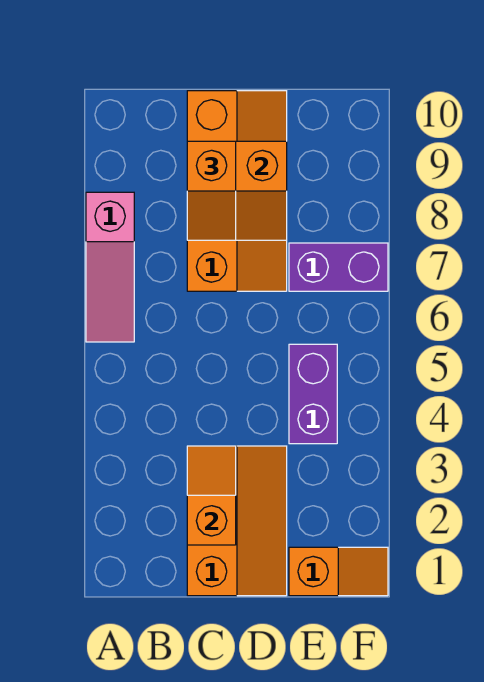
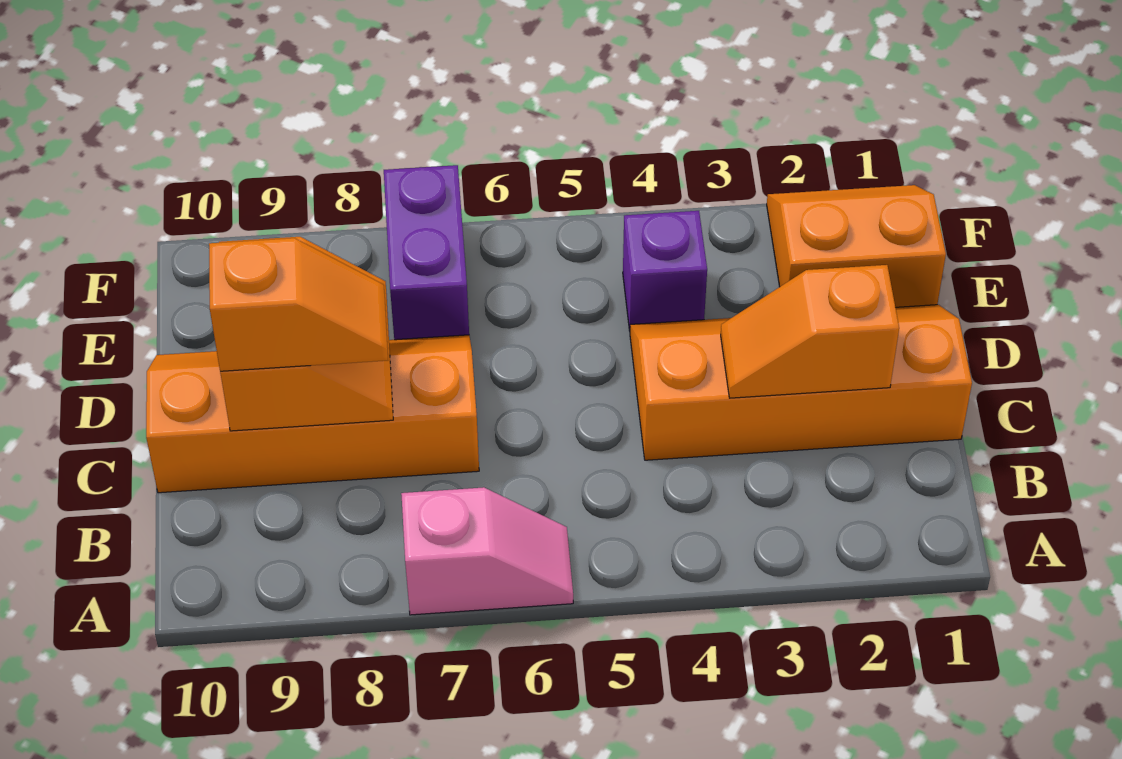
pink 1x3 slope [86,192,134,342] -> pink 1x2 slope [401,487,573,615]
orange 2x3 slope [187,446,287,596] -> orange 2x4 slope [630,305,972,460]
orange 1x2 slope [289,547,388,596] -> orange 2x2 slope [767,185,946,307]
purple 1x2 brick [289,344,337,444] -> purple 1x1 brick [623,211,707,331]

